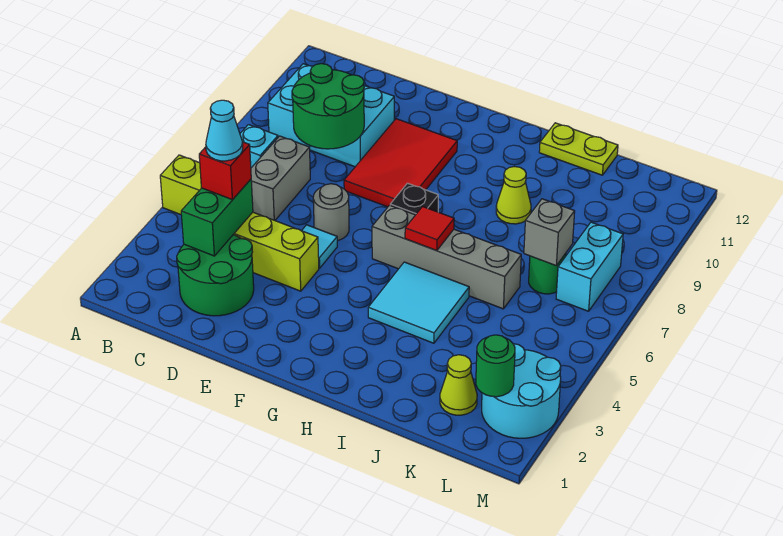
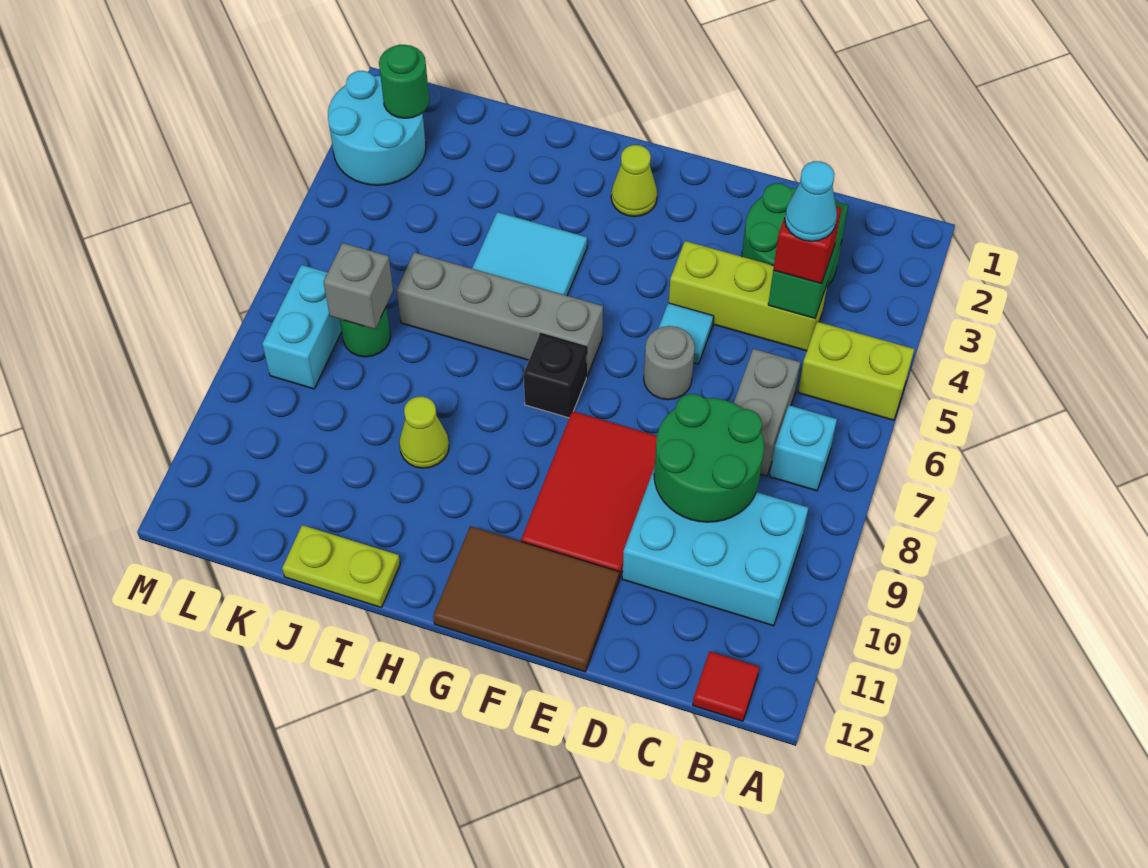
none -> brown 2x3 tile [433,526,619,672]
red 1x1 tile [405,207,454,251] -> red 1x1 tile moved to [693,651,759,721]
lime 1x1 cone [440,355,477,415] -> lime 1x1 cone moved to [611,145,657,217]

